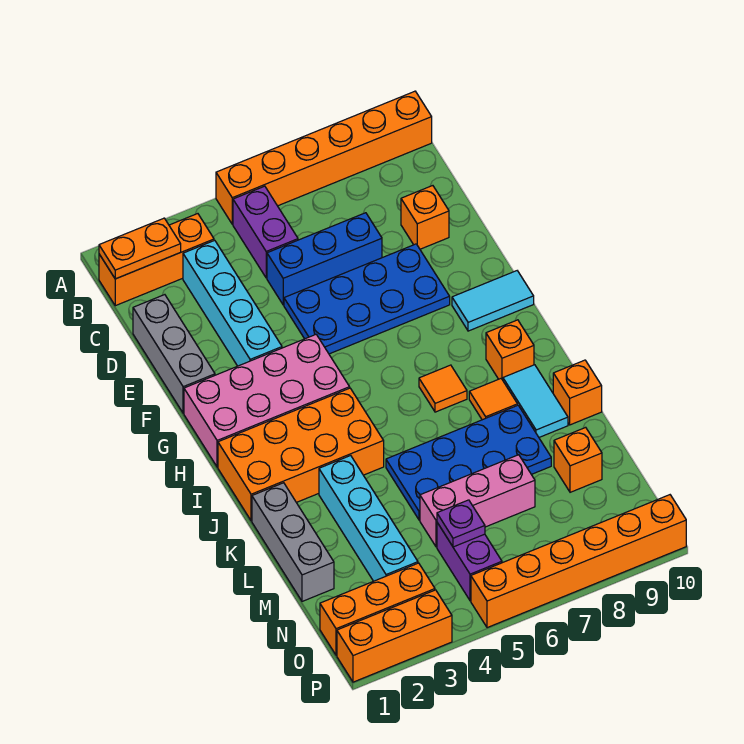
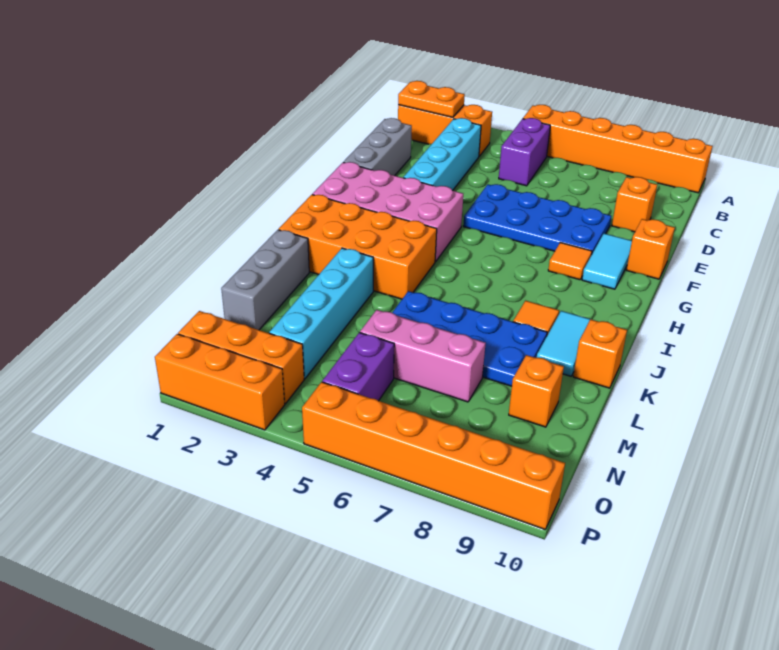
blue 1x3 brick [267,213,382,305] -> none
cyan 1x2 tile [452,271,534,331] -> cyan 1x2 tile turned to [582,233,632,289]
orange 1x1 tile [419,365,467,412] -> orange 1x1 tile moved to [548,242,592,280]
orange 1x1 brick [486,320,534,380] -> orange 1x1 brick moved to [627,219,675,279]
purple 1x1 plate [437,500,485,547] -> none

